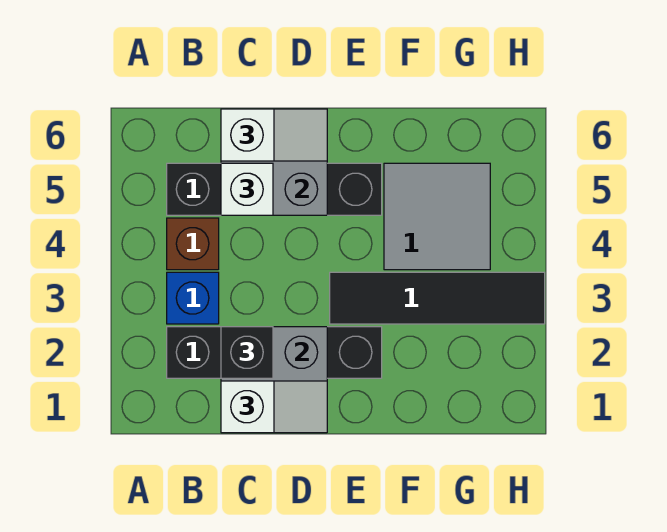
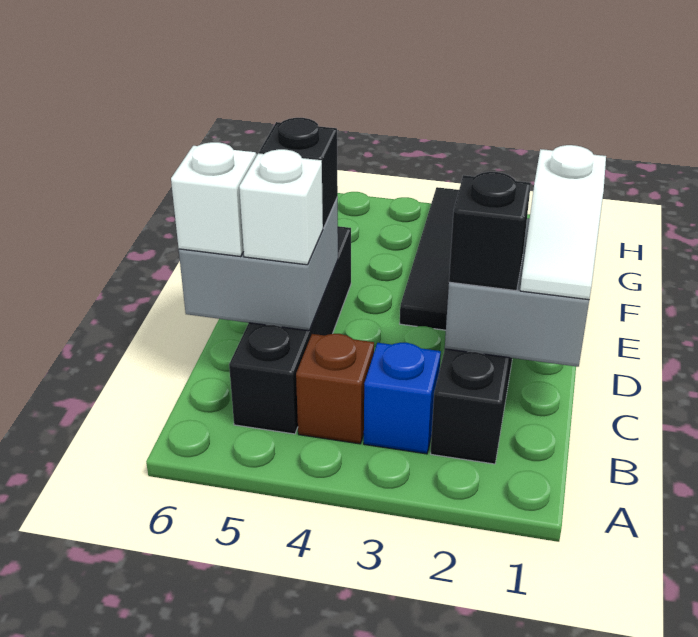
white 1x2 slope [221,381,327,433] -> white 1x2 slope turned to [520,145,606,300]
none -> black 1x1 brick [259,118,338,228]
grey 2x2 tile [384,163,490,270] -> none

